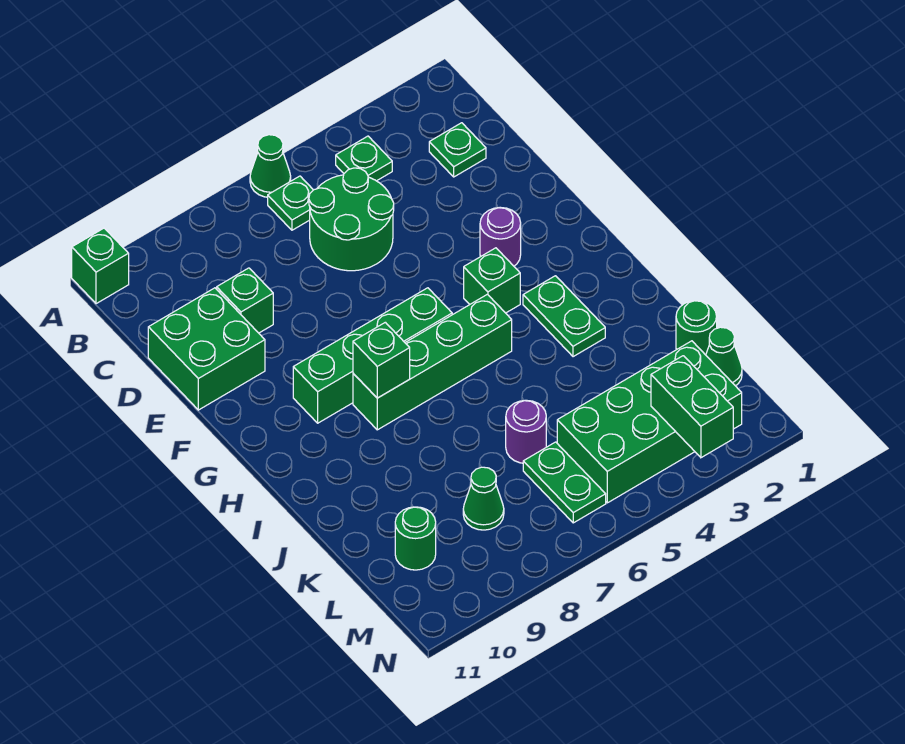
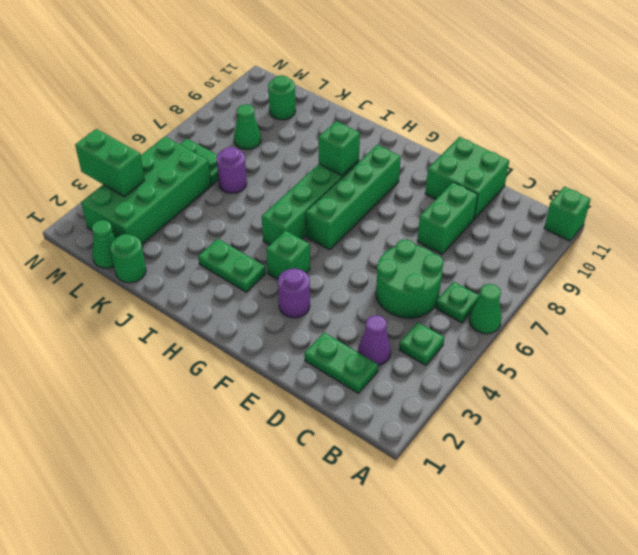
green 1x1 plate [429,123,486,177] -> green 1x2 plate [304,333,378,393]
none -> purple 1x1 cone [358,315,391,365]
green 1x1 brick [217,268,273,333] -> green 1x2 brick [417,182,478,255]

